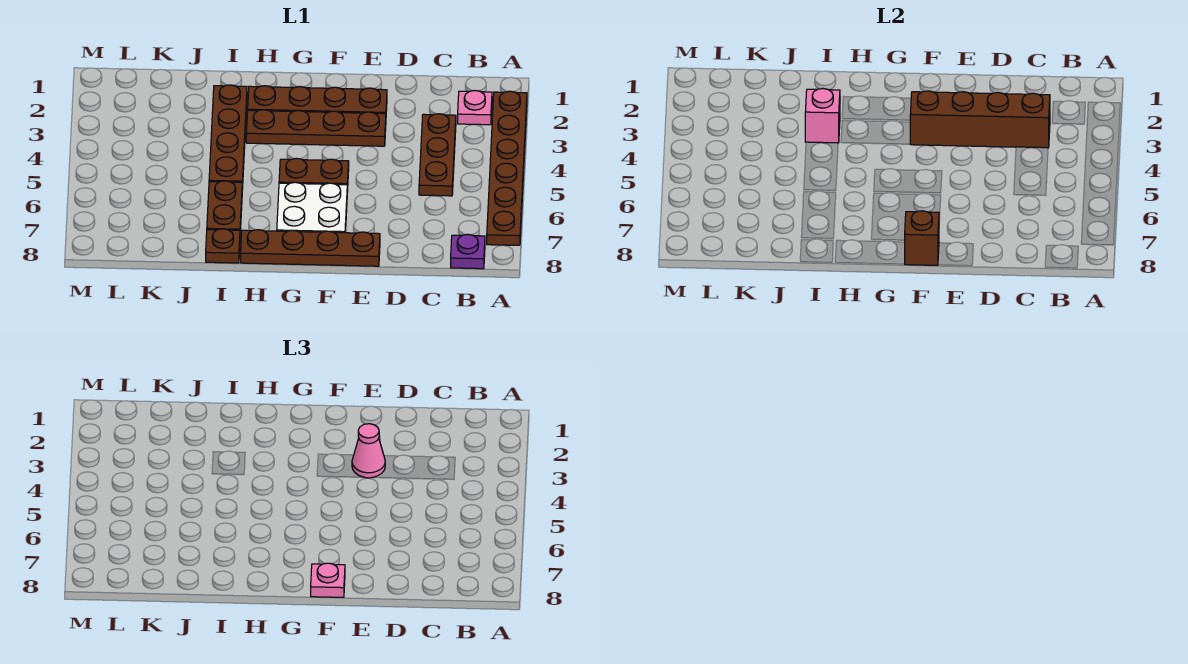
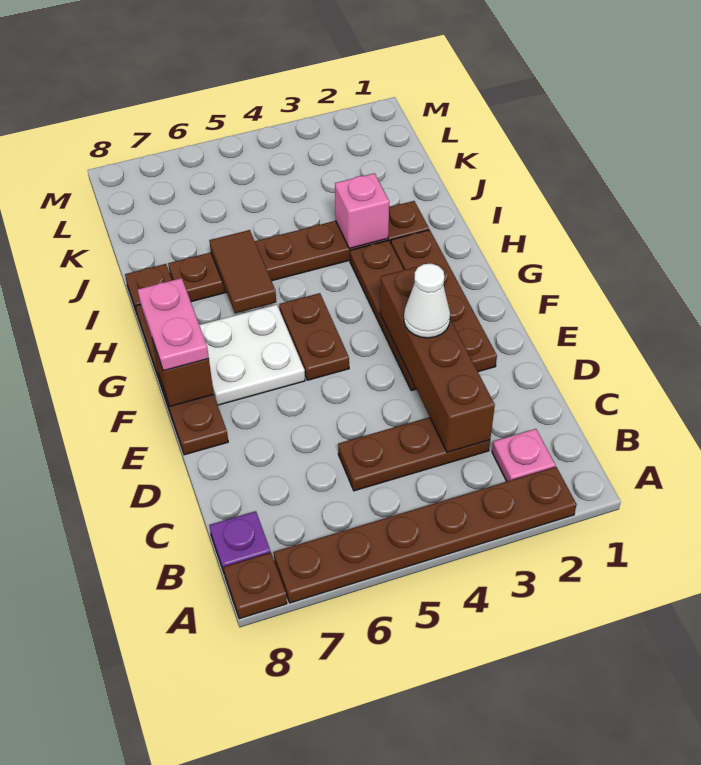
none -> brown 1x1 plate [224,553,287,619]
pink 1x1 cone [352,424,385,478] -> white 1x1 cone [404,264,450,338]
pink 1x1 plate [311,563,345,597] -> pink 1x2 plate [138,278,209,371]
none -> brown 1x2 tile [209,230,276,313]

